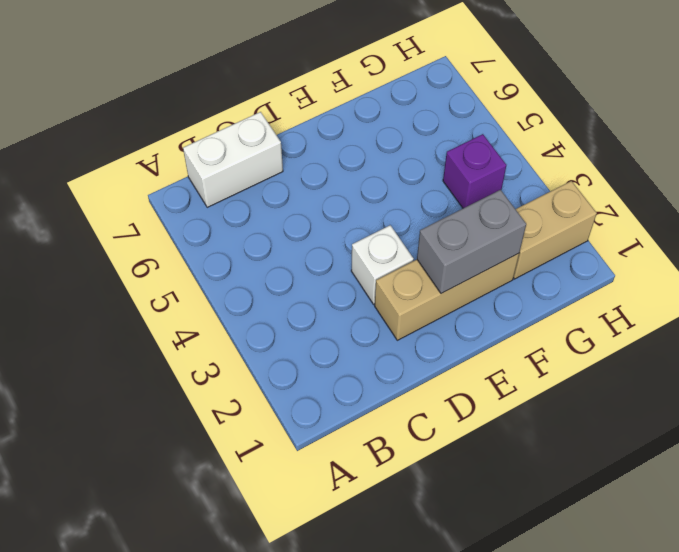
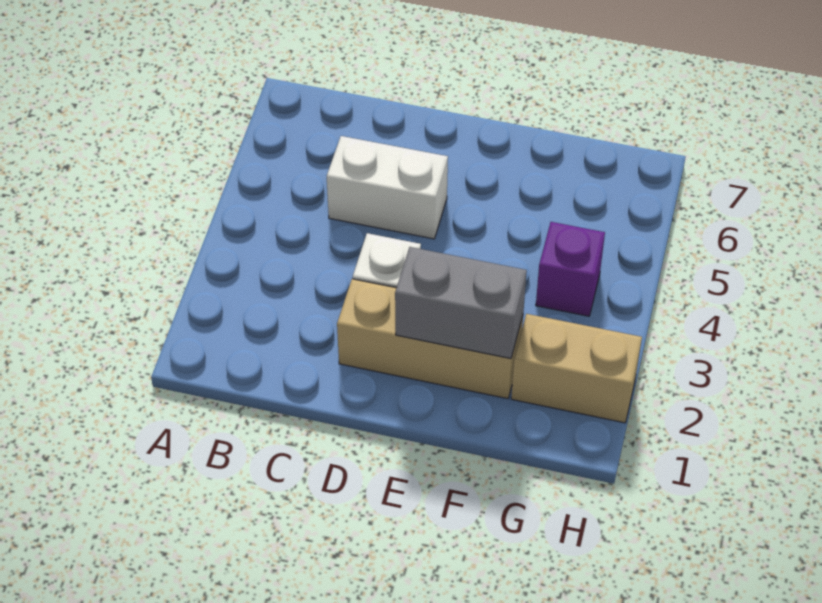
white 1x2 brick [183,112,283,207] -> white 1x2 brick moved to [327,136,448,239]

